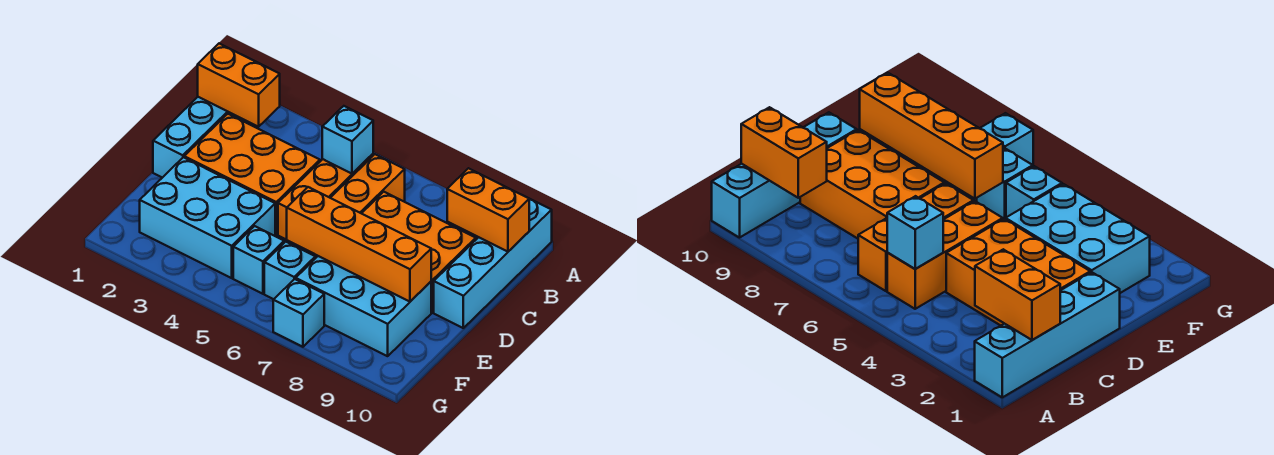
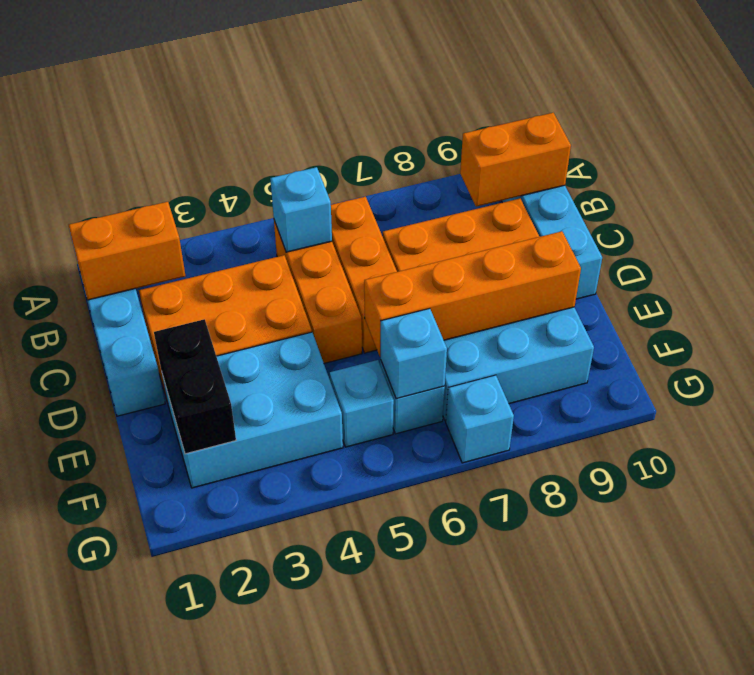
none -> black 1x2 brick [154,319,236,454]
none -> cyan 1x1 brick [381,309,447,399]

